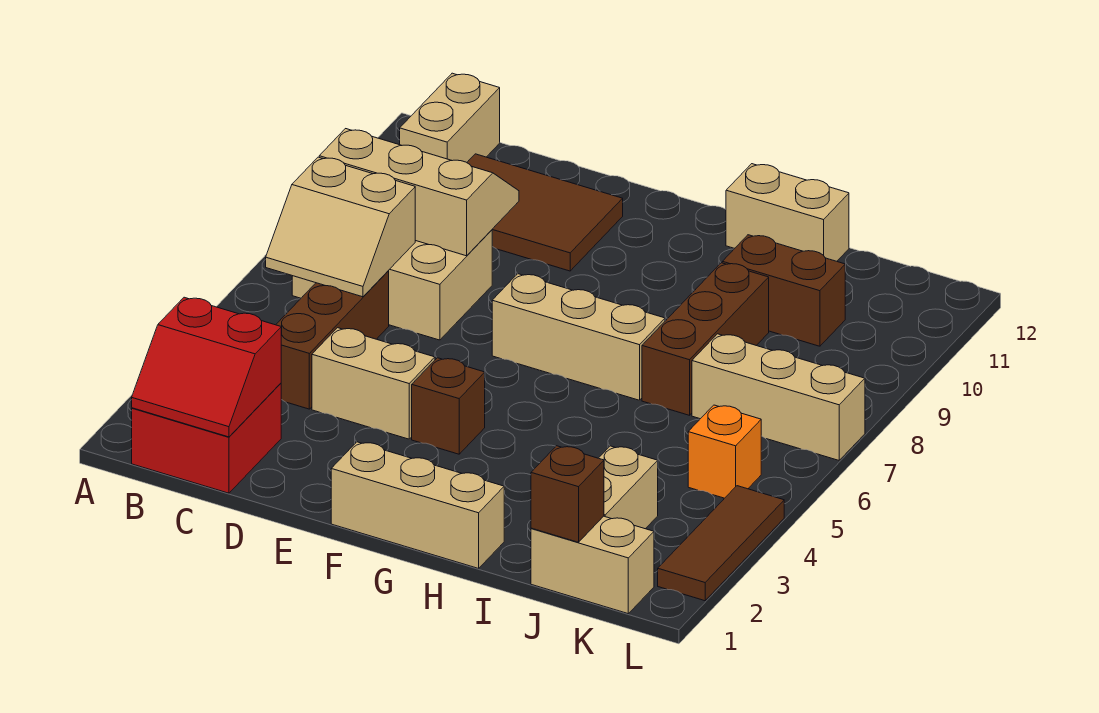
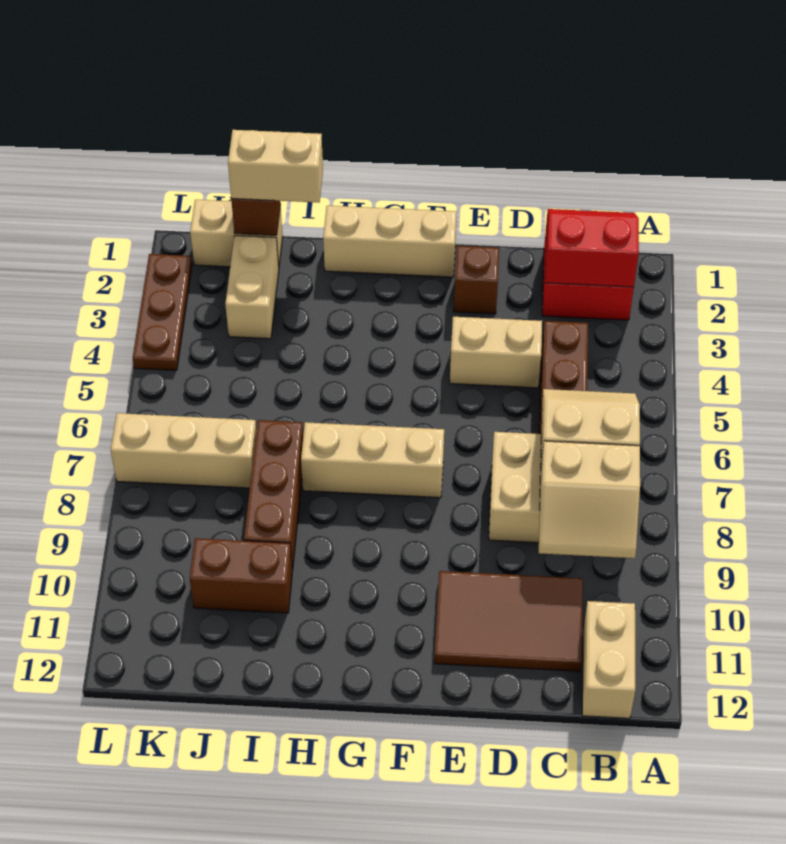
tan 2x3 slope [319,129,519,256] -> tan 2x2 slope [539,441,640,558]
brown 1x1 brick [412,358,485,454] -> brown 1x1 brick moved to [454,246,499,314]
tan 1x2 brick [726,164,849,261] -> tan 1x2 brick moved to [228,130,323,203]
orange 1x1 brick [688,405,761,498] -> none
brown 1x3 tile [658,486,784,601] -> brown 1x3 plate [133,254,192,370]

